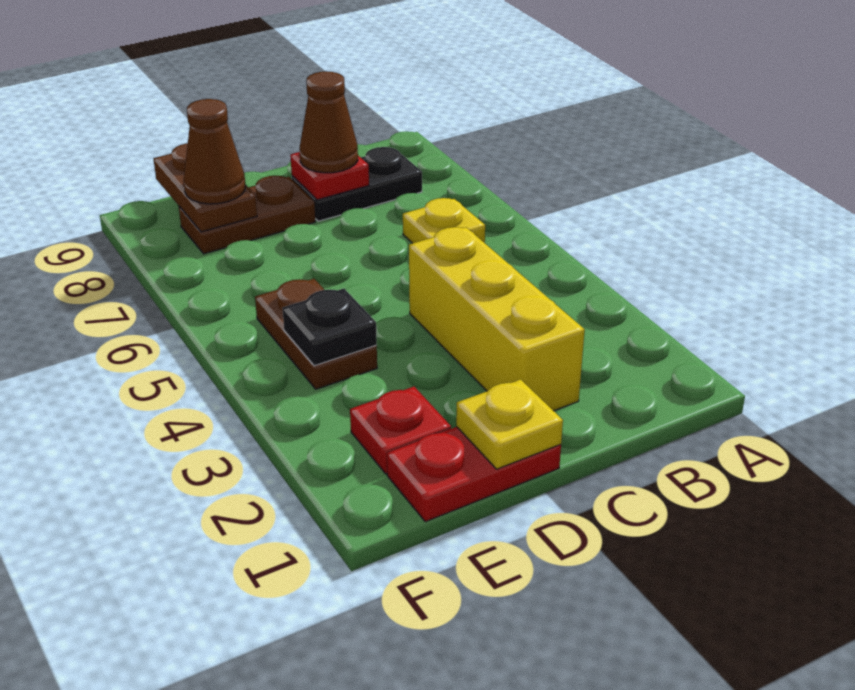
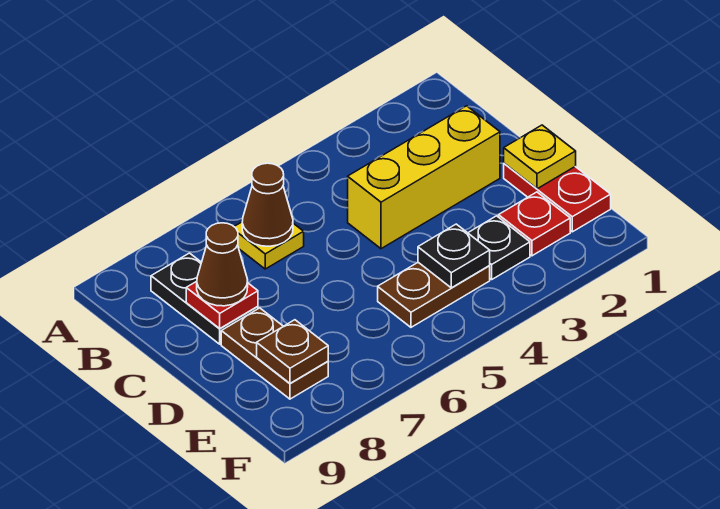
none -> black 1x1 plate [468,216,530,280]
brown 1x2 plate [153,143,257,232] -> brown 1x1 plate [257,320,328,383]
brown 1x1 cone [183,99,246,204] -> brown 1x1 cone moved to [242,163,293,246]

